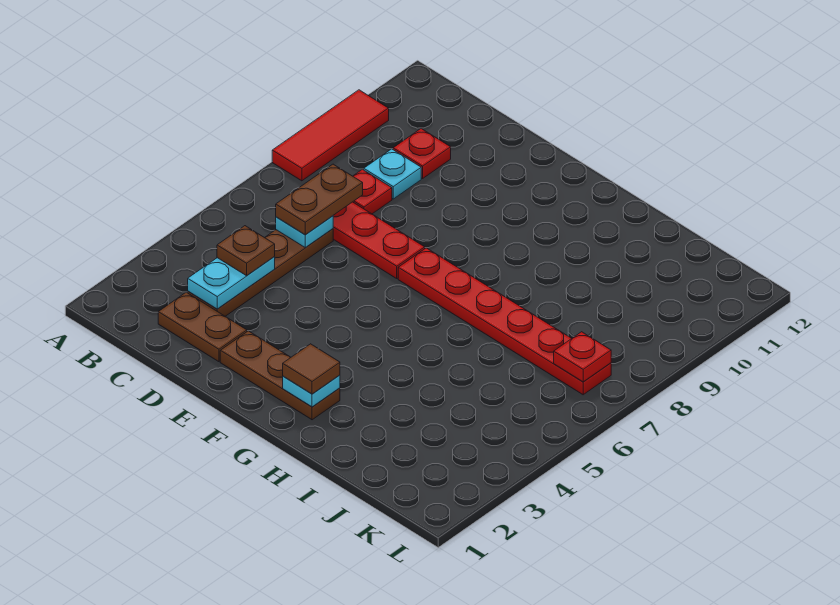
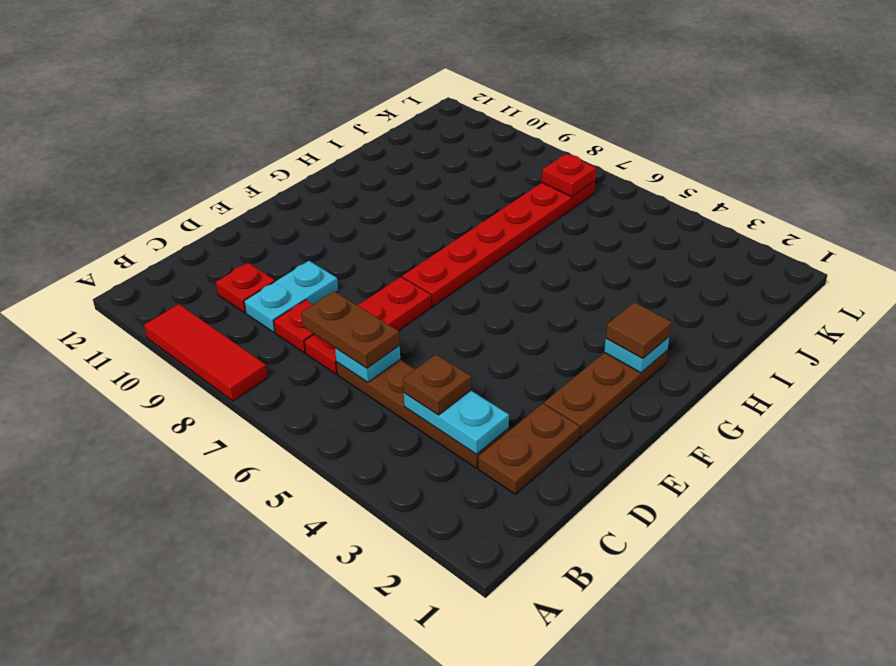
cyan 1x1 plate [364,149,421,199] -> cyan 1x2 plate [244,261,338,332]

